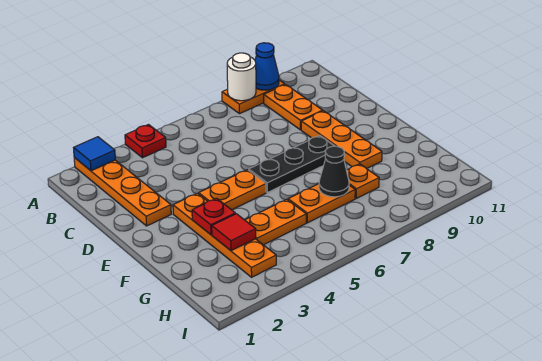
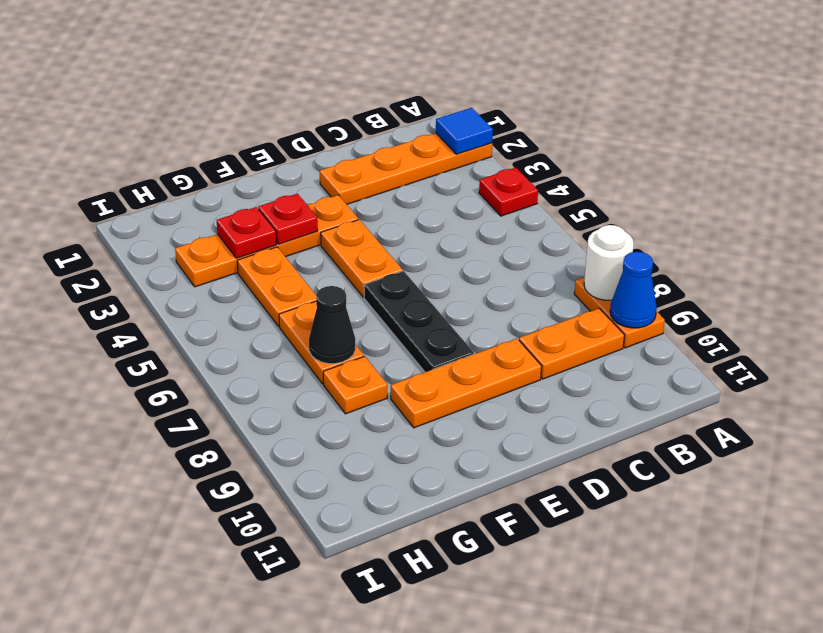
red 1x1 tile [212,214,256,251] -> red 1x1 plate [217,207,276,258]

